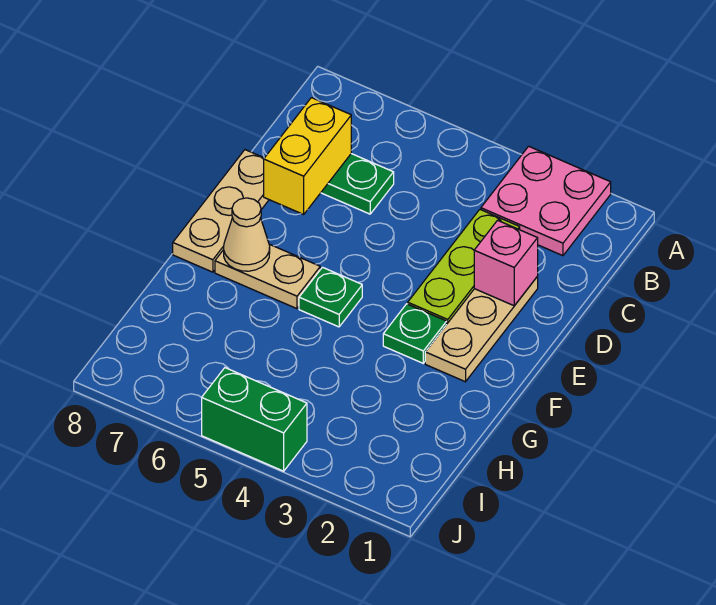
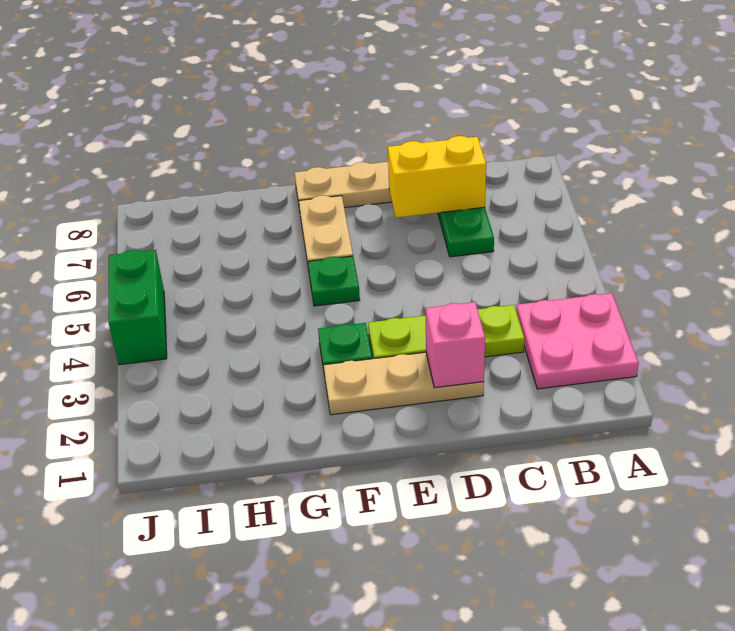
tan 1x1 cone [224,198,270,271] -> none

